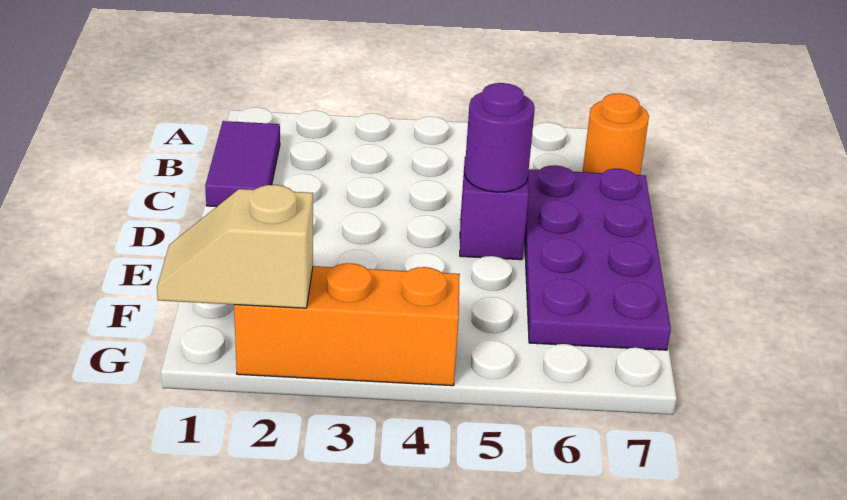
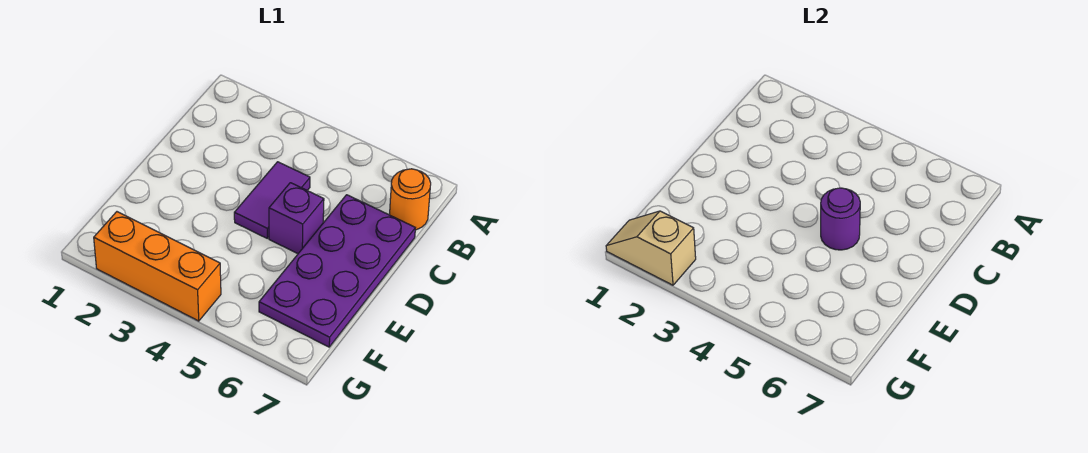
purple 1x2 tile [205,121,280,207] -> purple 1x2 tile moved to [234,162,310,238]

